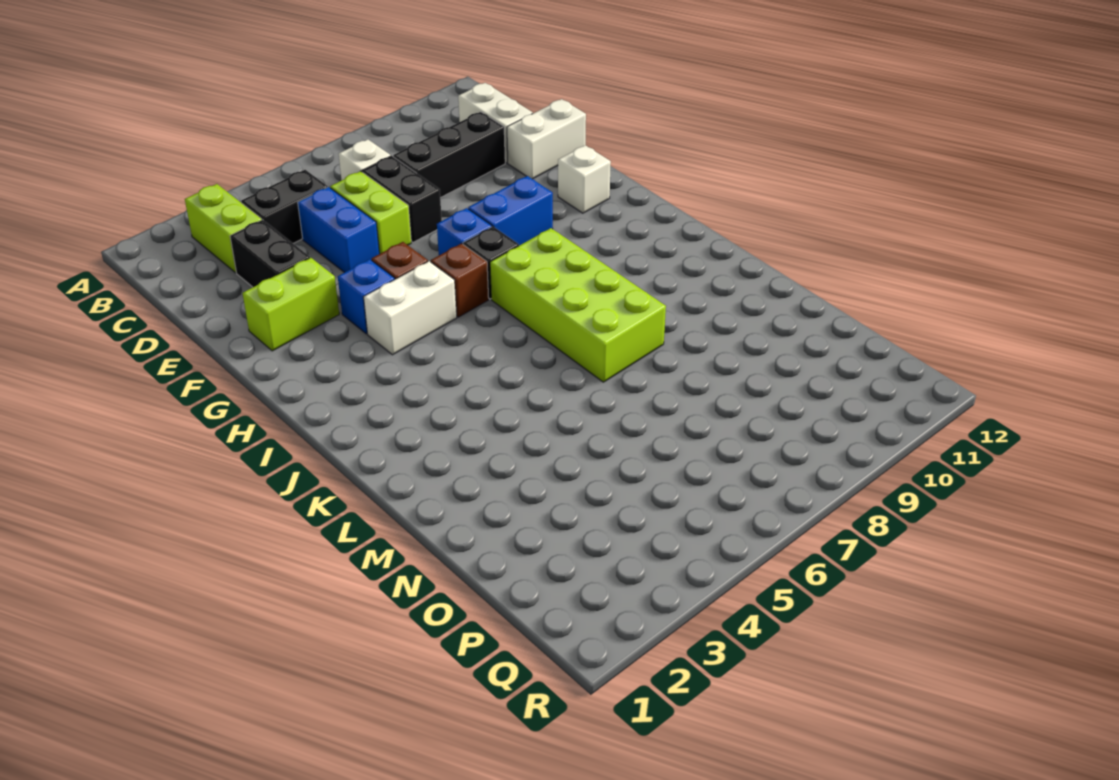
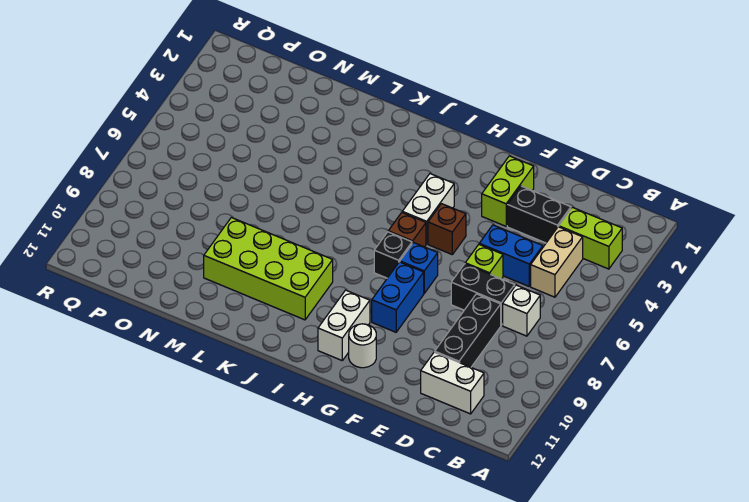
black 1x2 brick [241,170,328,244] -> tan 1x2 brick [531,227,583,297]
lime 1x2 brick [330,171,411,254] -> lime 1x1 brick [465,245,503,279]
white 1x2 brick [507,99,586,179] -> white 1x2 brick moved to [318,290,370,360]
blue 1x1 brick [338,259,395,334] -> none
white 1x1 brick [558,145,611,213] -> white 1x1 round brick [349,324,376,368]
lime 2x4 brick [490,228,666,382] -> lime 2x4 brick moved to [204,217,333,320]

